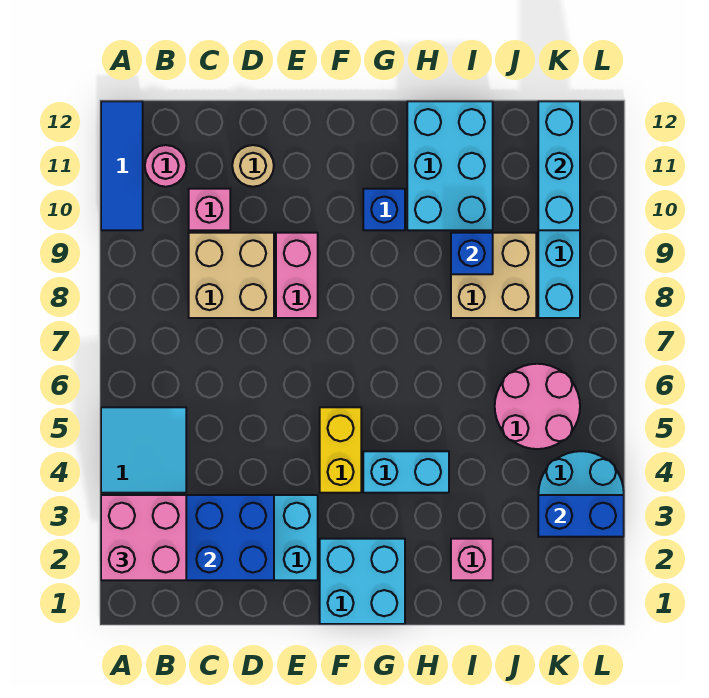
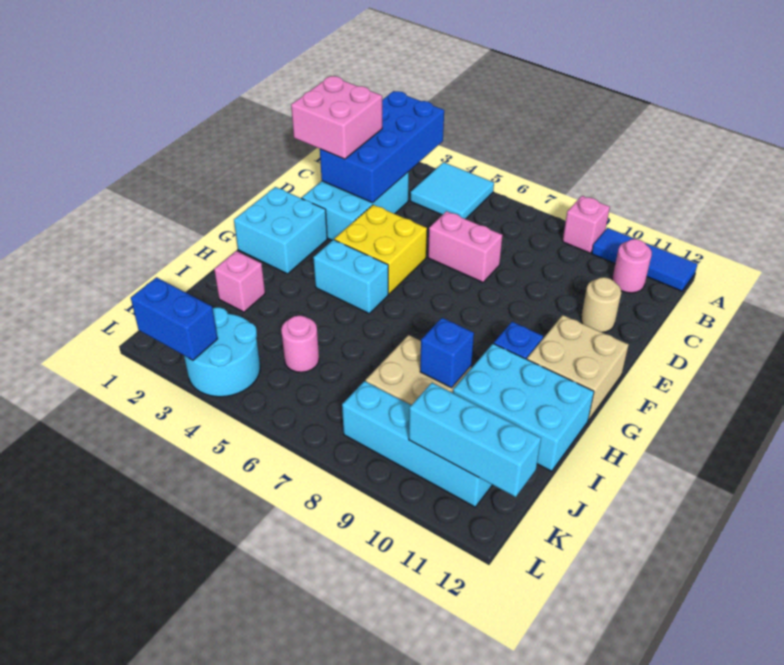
pink 2x2 brick [101,495,186,580] -> pink 2x2 brick moved to [291,76,382,159]
tan 2x2 brick [189,233,274,318] -> tan 2x2 brick moved to [527,315,629,420]
pink 1x1 brick [189,189,230,230] -> pink 1x1 brick moved to [563,196,610,253]
pink 1x2 brick [276,233,318,318] -> pink 1x2 brick moved to [428,211,502,282]
yellow 1x2 brick [320,407,361,493] -> yellow 2x2 brick [334,205,427,294]
cyan 1x2 brick [363,451,449,493] -> cyan 1x2 brick turned to [313,240,388,313]
pink 2x2 round brick [495,364,580,449] -> pink 1x1 round brick [281,315,319,372]
blue 1x2 brick [538,495,624,537] -> blue 1x2 brick turned to [131,277,218,360]

